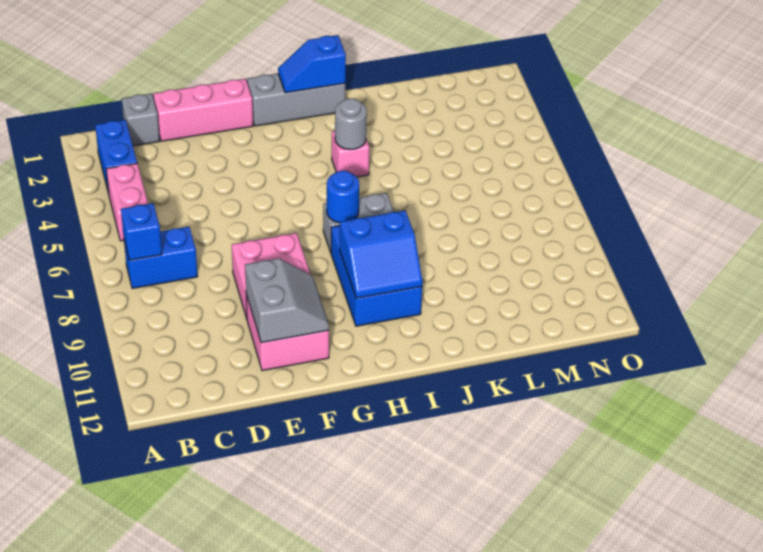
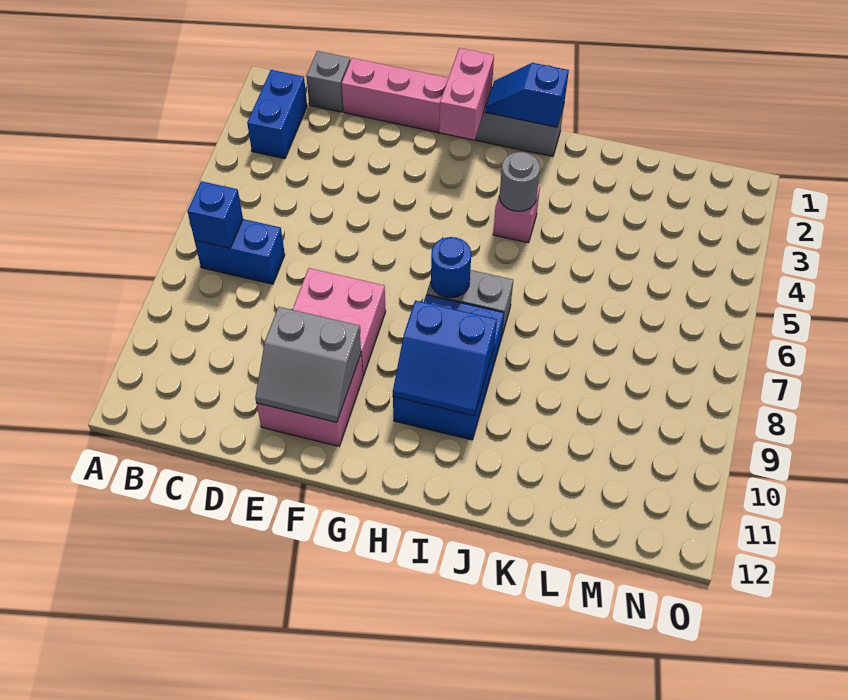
pink 1x2 brick [106,163,148,241] -> pink 1x2 brick moved to [439,48,494,140]
grey 2x2 slope [245,258,329,343] -> grey 2x2 slope turned to [255,307,361,422]

